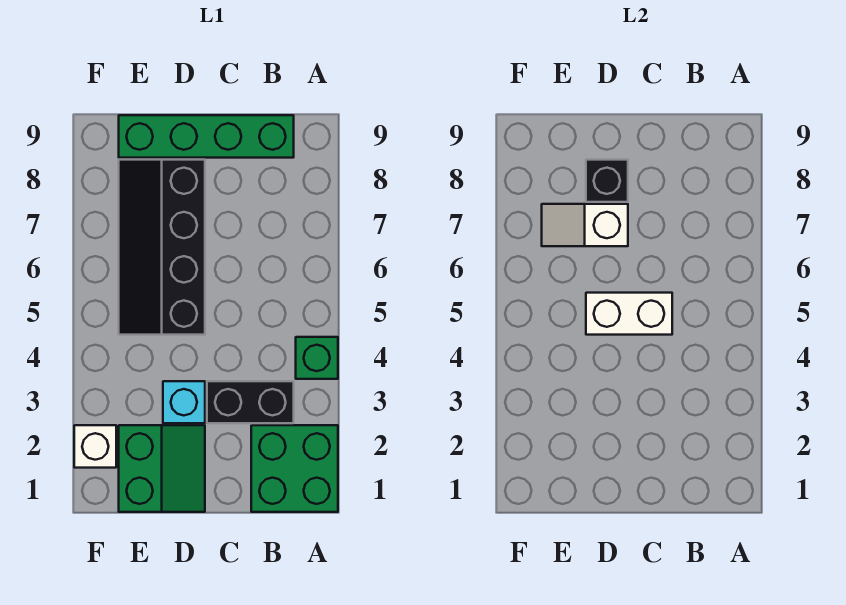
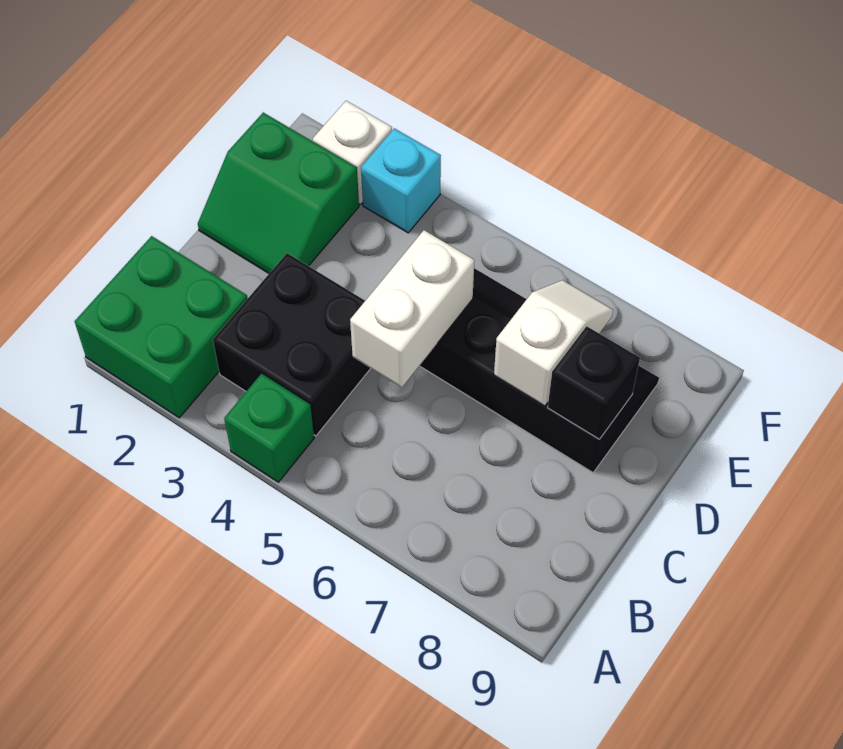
black 1x2 brick [207,381,294,423] -> black 2x2 brick [213,253,371,436]
green 1x4 brick [119,115,294,158] -> none
cyan 1x1 brick [163,381,205,423] -> cyan 1x1 brick moved to [361,128,441,233]

